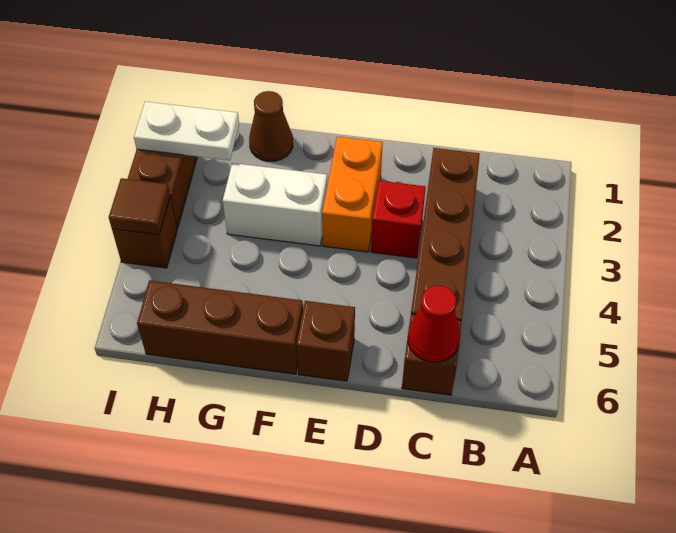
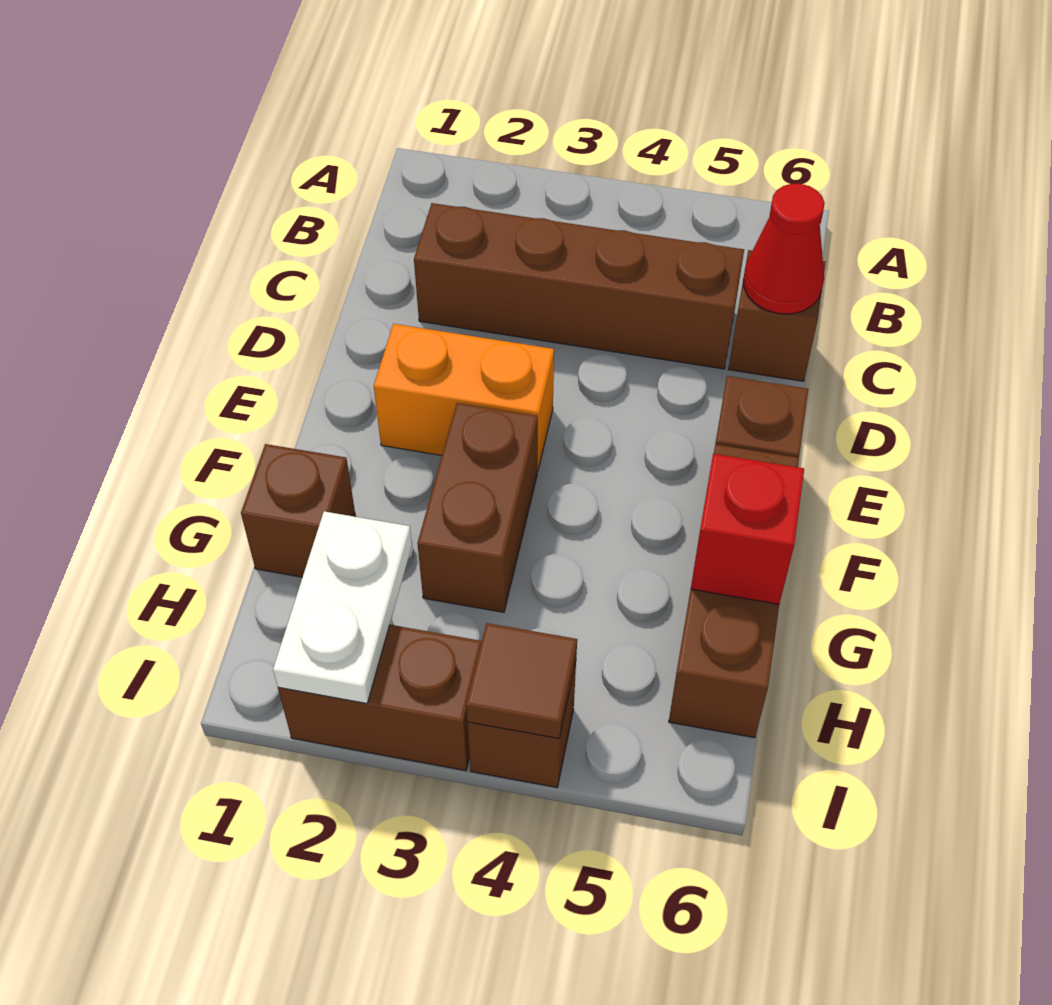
red 1x1 brick [371,181,426,258] -> red 1x1 brick moved to [691,454,804,604]
white 1x2 brick [223,163,327,246] -> brown 1x2 brick [417,403,538,612]
brown 1x1 cone [249,91,293,161] -> brown 1x1 brick [241,444,355,577]

